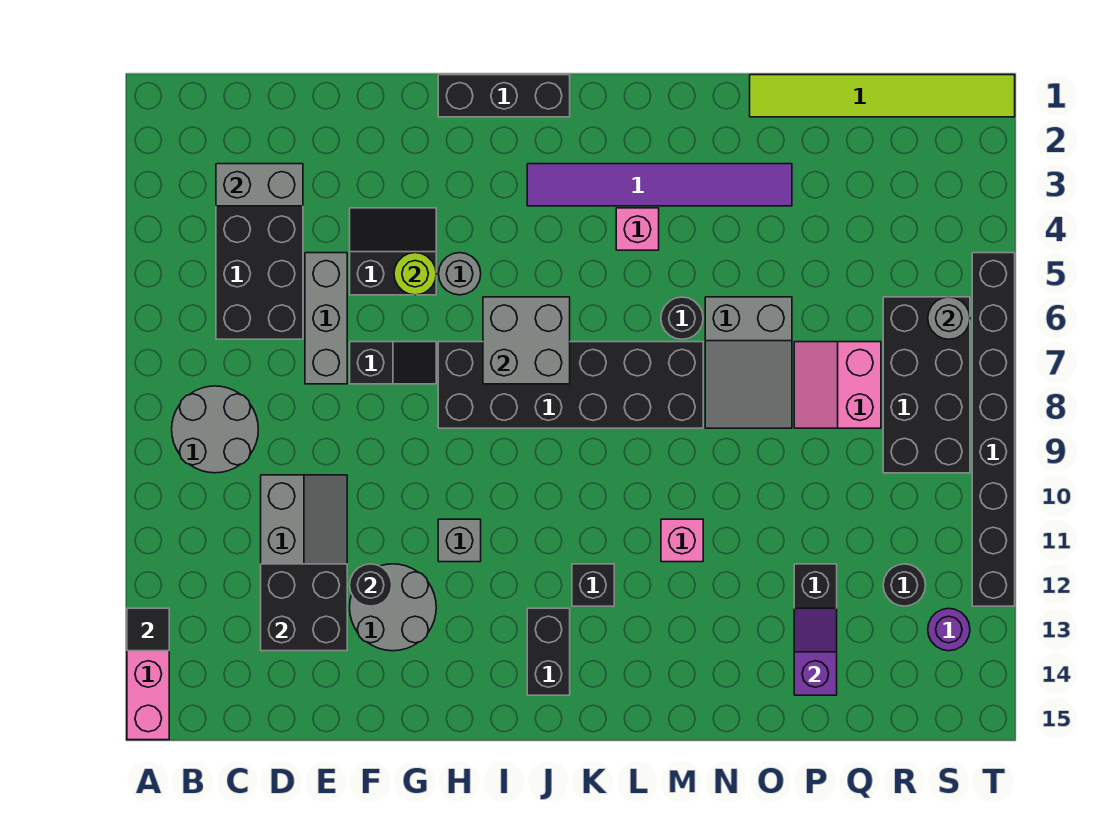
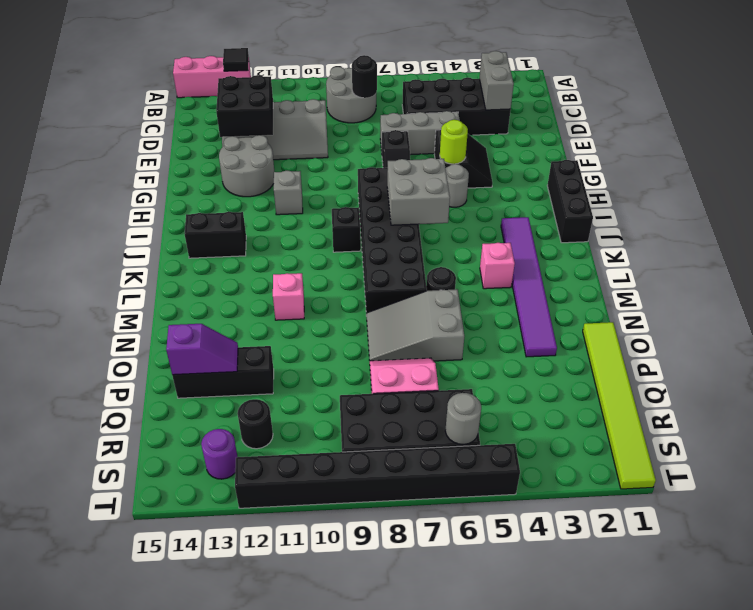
black 1x1 round brick [350,564,392,606] -> black 1x1 round brick moved to [352,55,377,98]
black 1x1 brick [572,564,614,606] -> black 1x1 brick moved to [332,207,361,252]

